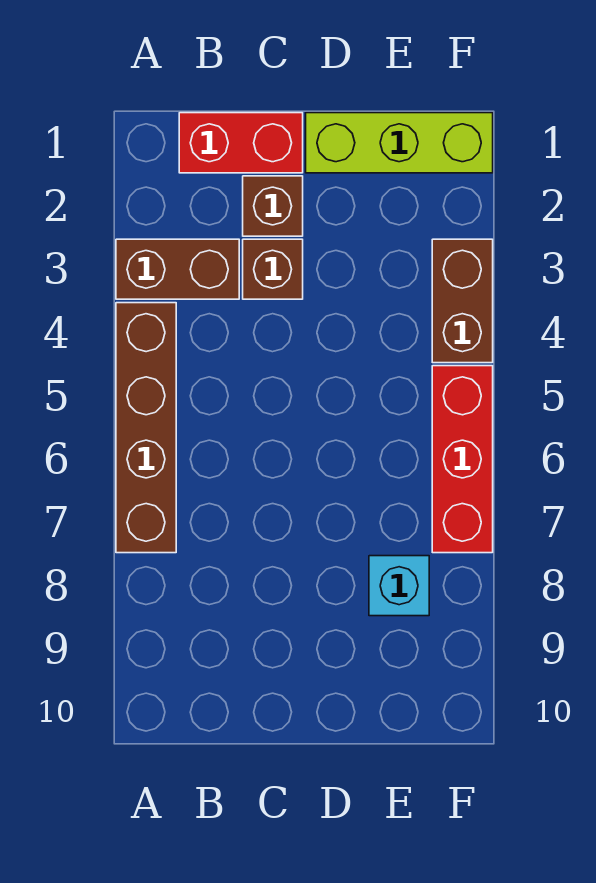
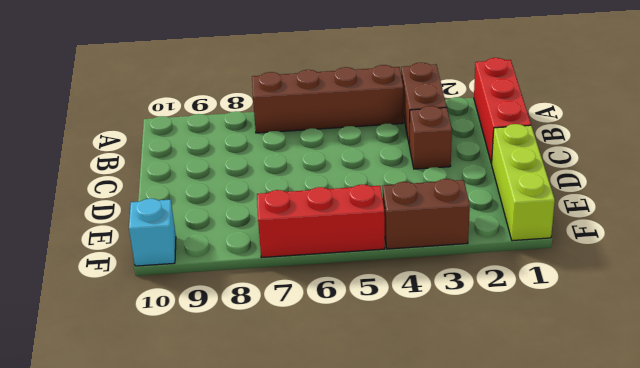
red 1x2 brick [179,113,303,173] -> red 1x3 brick [474,58,531,164]
brown 1x1 brick [243,176,303,236] -> none
cyan 1x1 brick [369,556,429,616] -> cyan 1x1 brick moved to [129,199,176,266]

